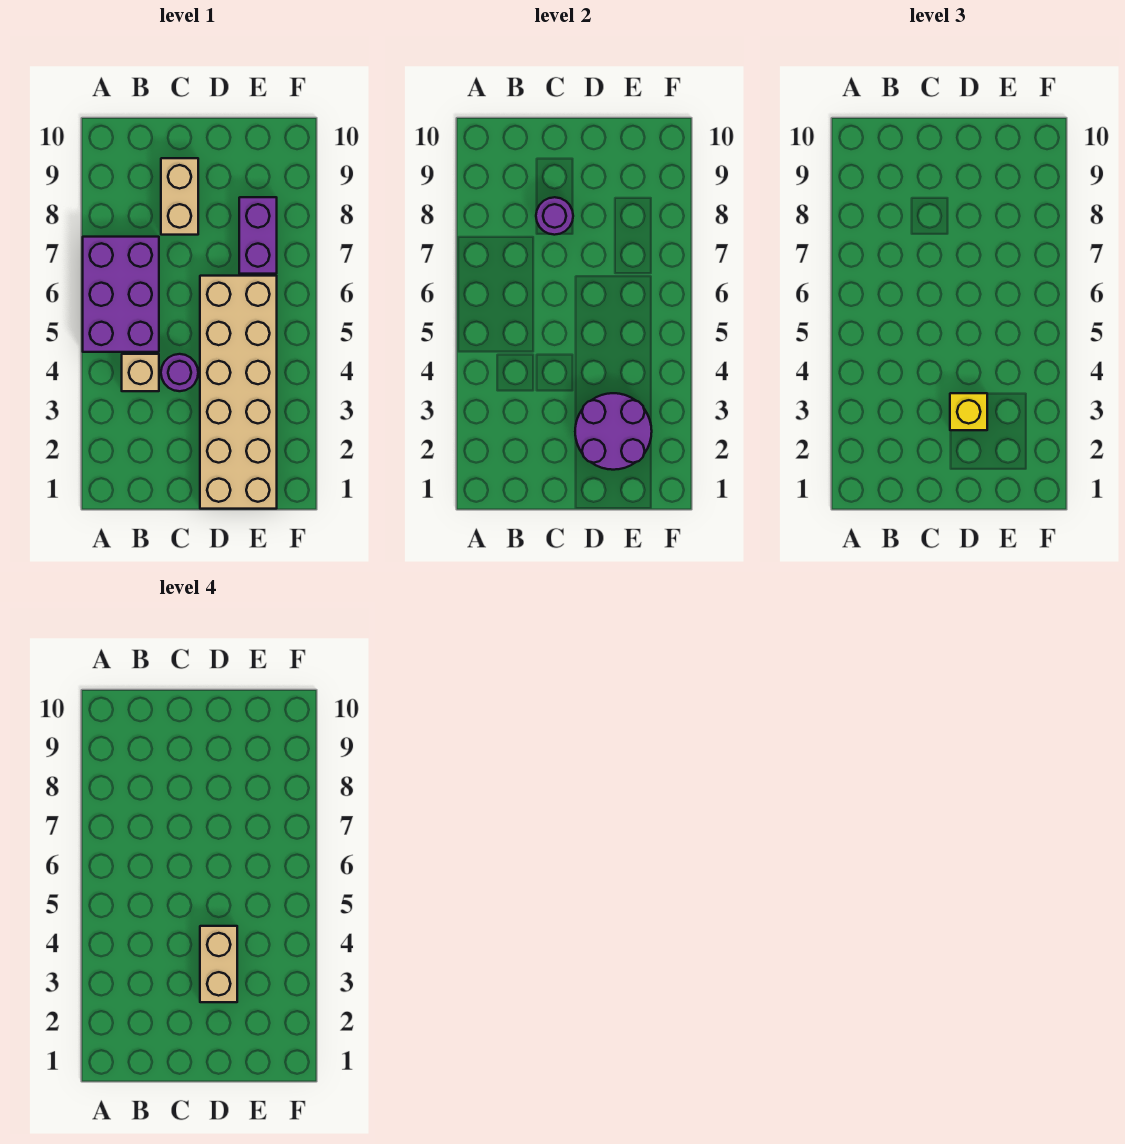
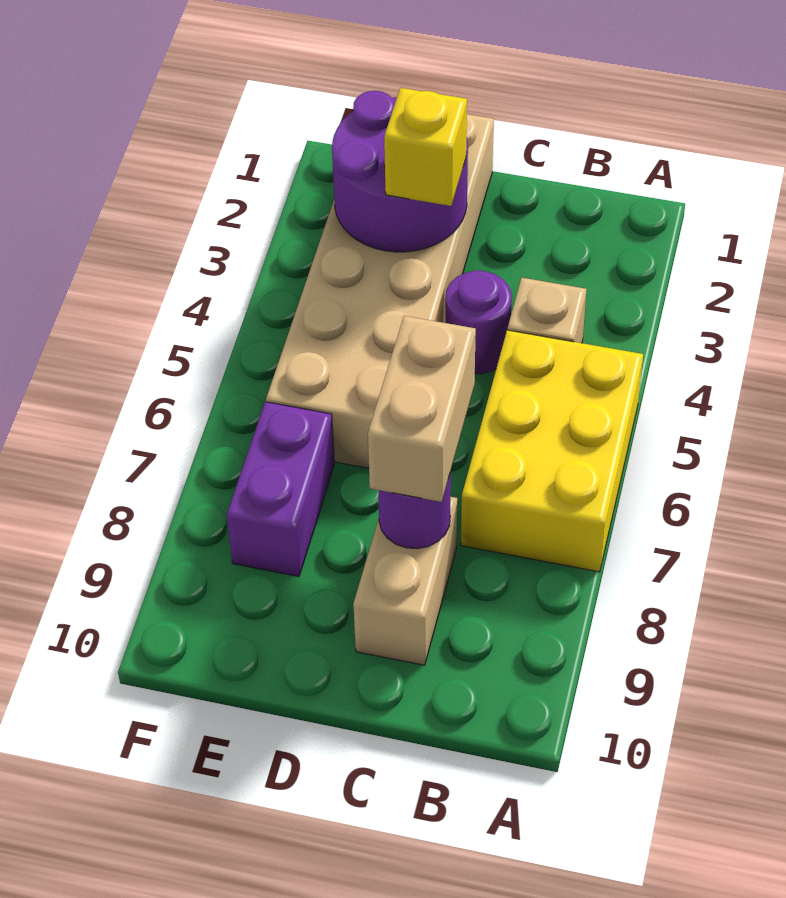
purple 2x3 brick [83,237,159,352] -> yellow 2x3 brick [461,330,643,572]
tan 1x2 brick [200,926,237,1002] -> tan 1x2 brick moved to [368,316,476,502]

